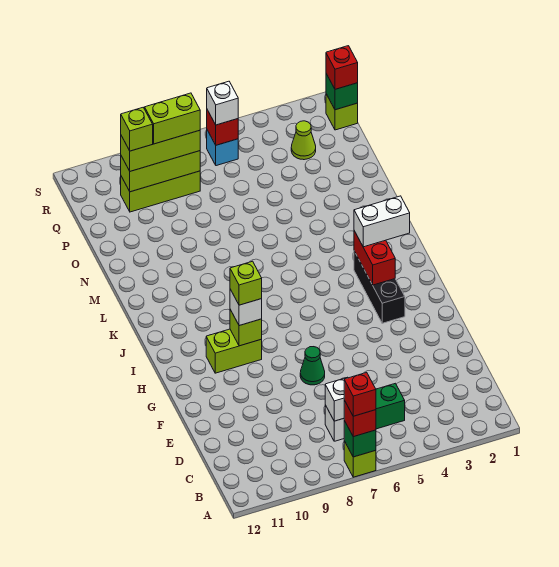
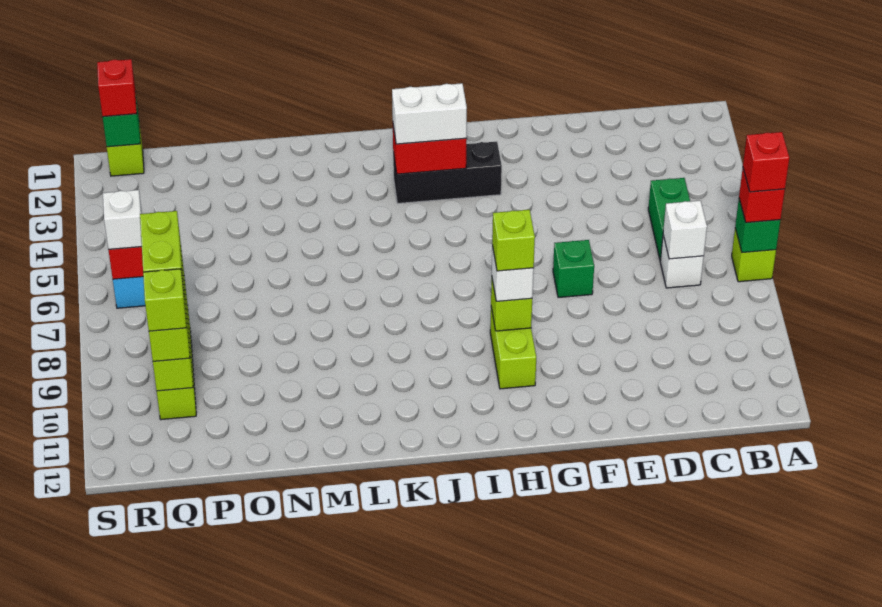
green 1x1 cone [300,347,325,385] -> green 1x1 brick [553,240,594,298]
white 1x2 brick [354,196,410,247] -> white 1x2 brick turned to [392,83,467,144]
lime 1x1 cone [291,121,316,160] -> none

